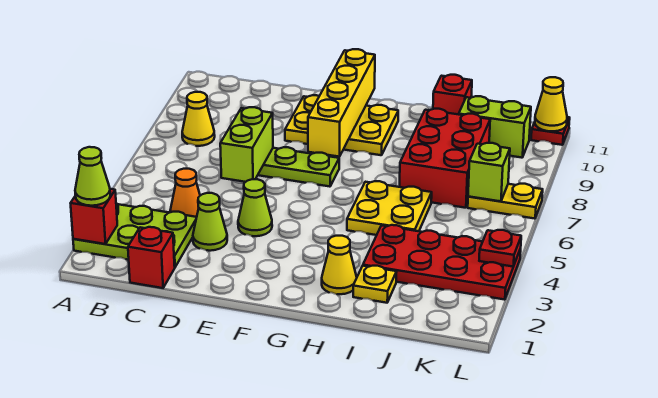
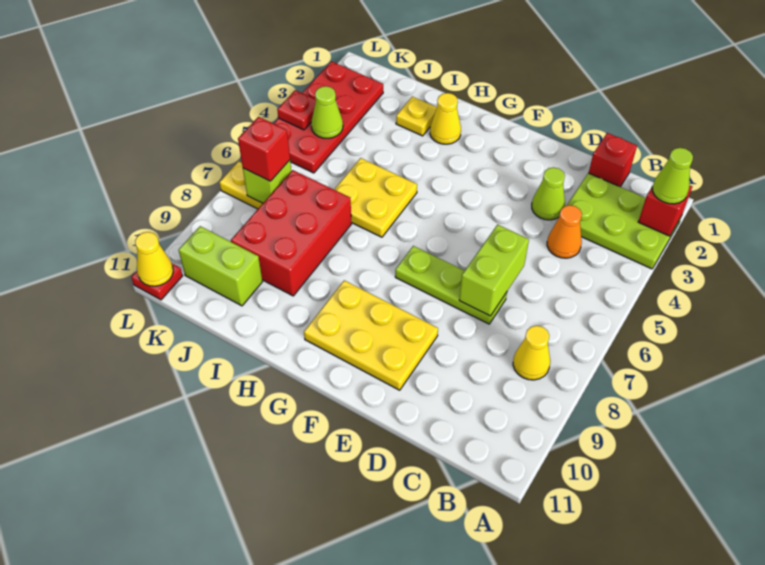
lime 1x1 cone [238,179,272,236] -> lime 1x1 cone moved to [311,86,343,138]
yellow 1x4 brick [308,49,375,157] -> none
red 2x4 plate [363,225,521,300] -> red 2x4 plate turned to [274,61,383,173]
red 1x1 brick [433,75,472,114] -> red 1x1 brick moved to [238,117,290,181]

